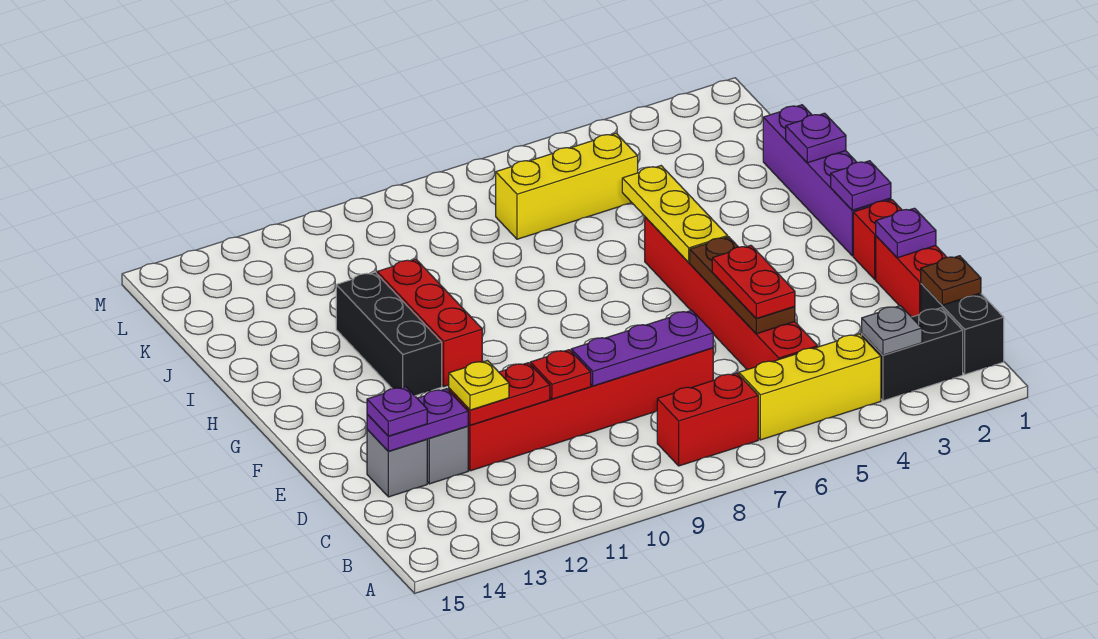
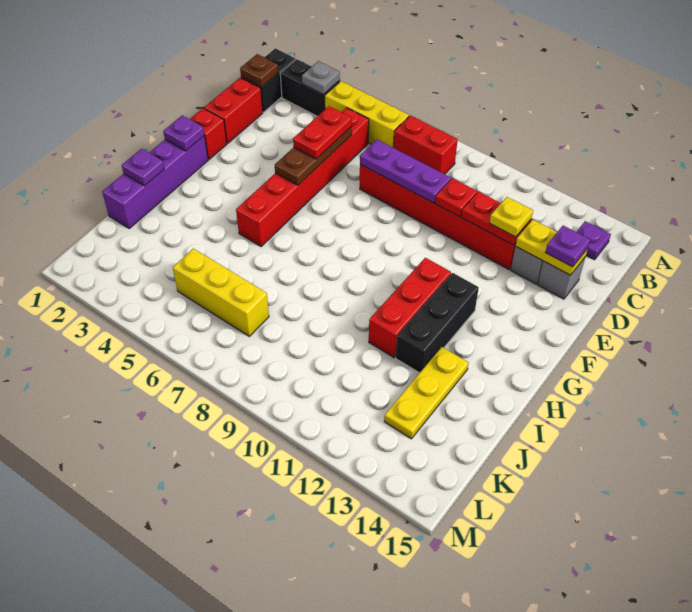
purple 1x2 plate [367,389,468,451] -> yellow 1x2 plate [516,220,588,275]
purple 1x1 plate [876,208,936,258] -> purple 1x1 plate moved to [577,221,611,260]
yellow 1x3 plate [622,166,728,262] -> yellow 1x3 plate moved to [384,347,469,439]

